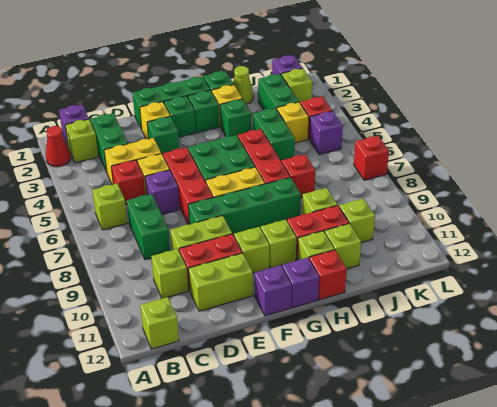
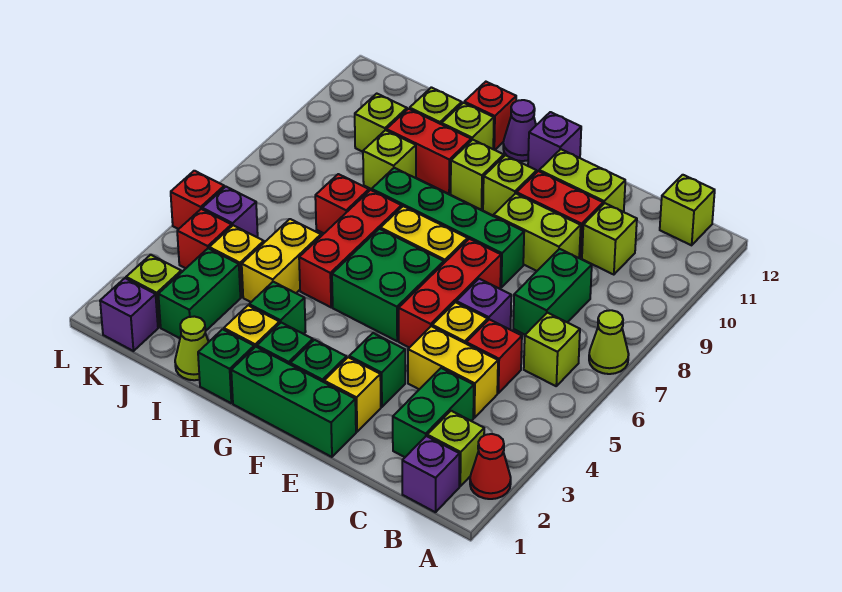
none -> lime 1x1 cone [589,310,629,374]
purple 1x1 brick [282,258,319,308] -> purple 1x1 cone [503,100,536,161]
green 1x2 brick [253,108,295,162] -> yellow 1x2 brick [242,219,321,302]
red 1x1 brick [354,136,389,180] -> red 1x1 brick moved to [171,171,224,229]

